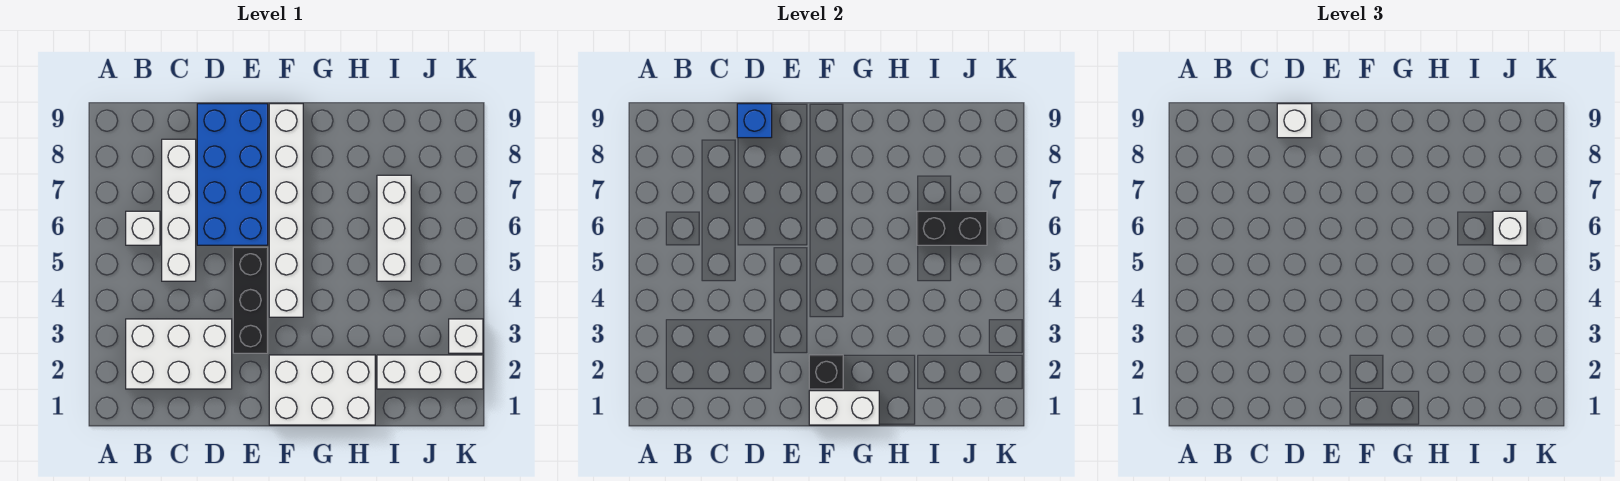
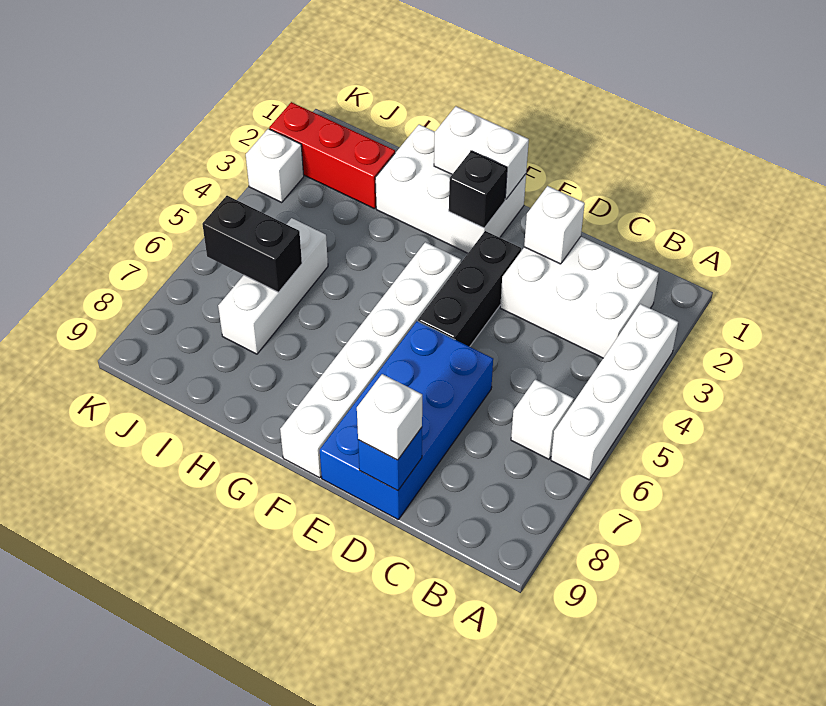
white 1x4 brick [162,139,196,281] -> white 1x4 brick moved to [551,304,678,480]
white 1x3 brick [377,355,483,389] -> red 1x3 brick [269,102,395,209]
white 1x1 brick [1493,211,1527,245] -> white 1x1 brick moved to [524,186,585,264]

